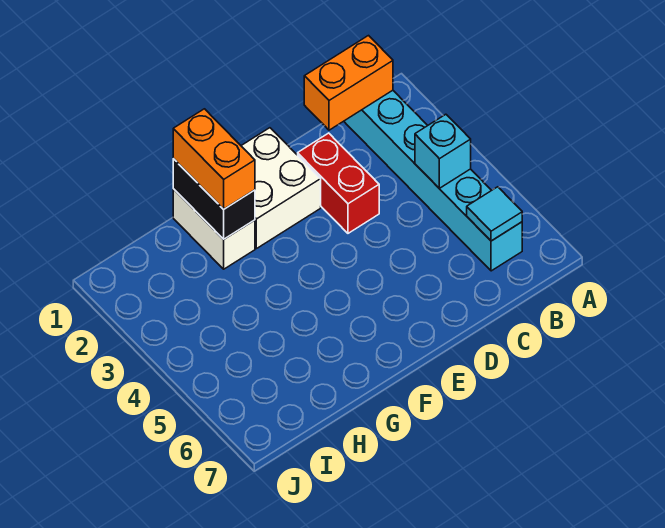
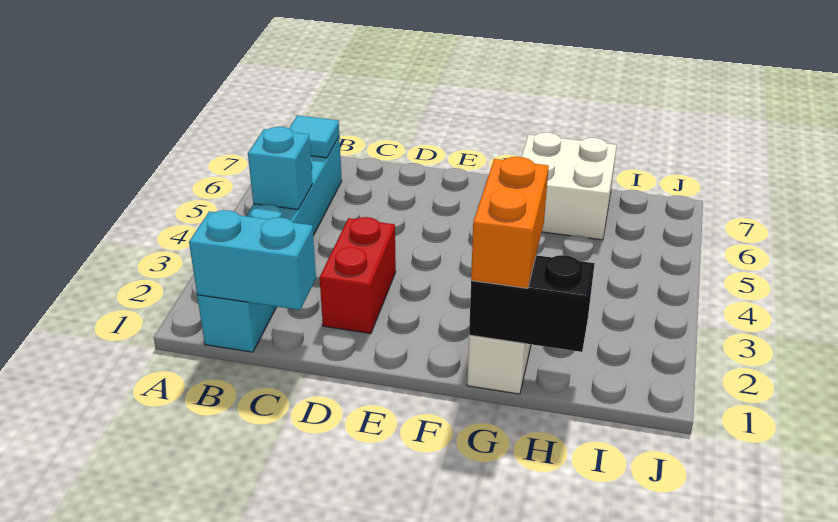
orange 1x2 brick [304,36,393,130] -> cyan 1x2 brick [189,210,316,310]
white 2x2 brick [241,128,321,249] -> white 2x2 brick moved to [522,132,617,240]
black 1x2 brick [173,159,255,239] -> black 1x2 brick turned to [469,255,595,352]

